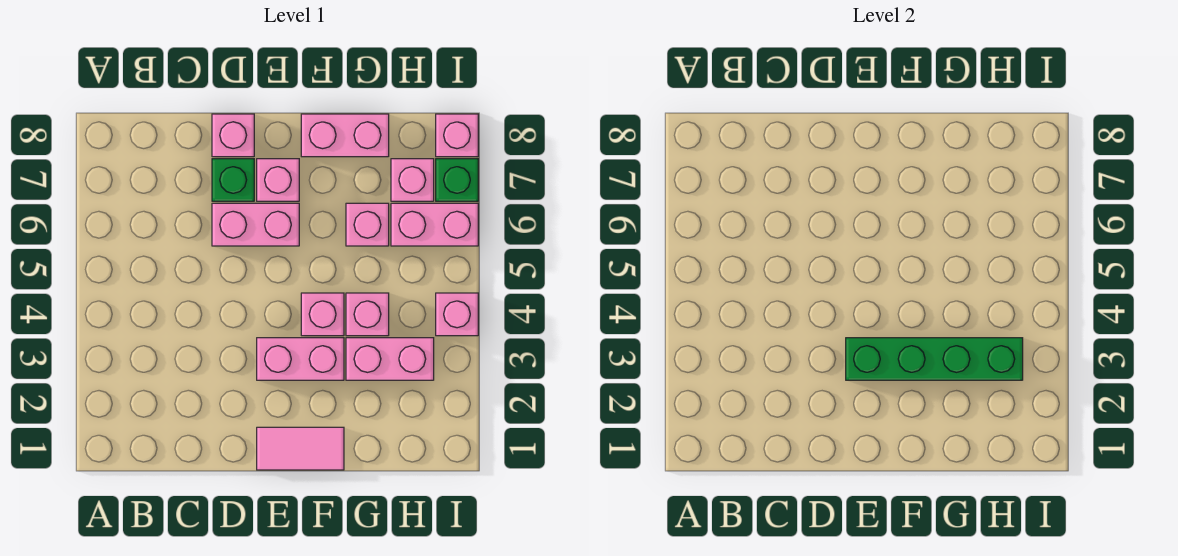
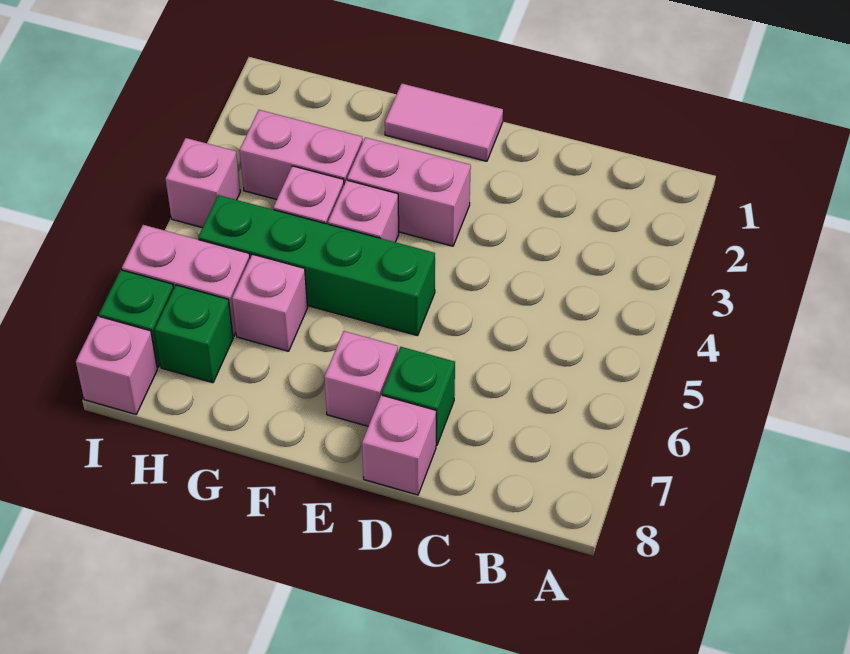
pink 1x2 brick [212,203,299,246] -> none
green 1x4 brick [846,338,1023,380] -> green 1x4 brick moved to [198,195,435,336]
pink 1x2 brick [301,114,389,157] -> none
pink 1x1 brick [391,159,434,201] -> green 1x1 brick [155,285,233,383]

